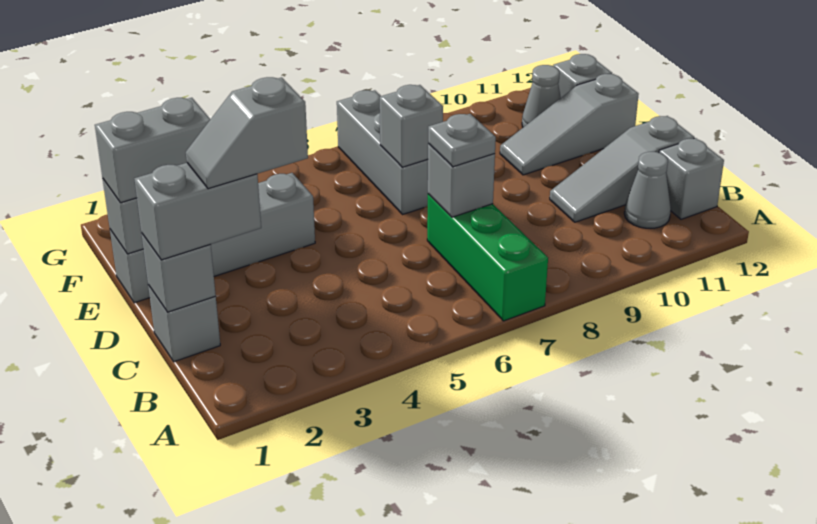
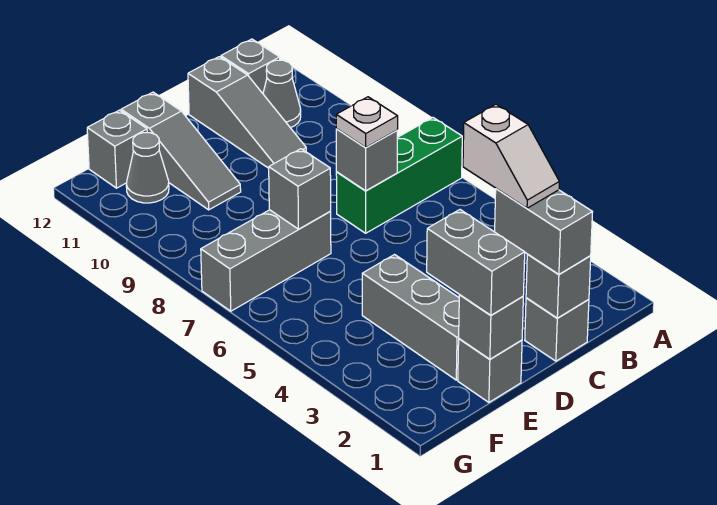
grey 1x2 slope [186,77,308,189] -> white 1x2 slope [463,104,559,208]
grey 1x1 plate [428,114,496,167] -> white 1x1 plate [336,97,398,148]

